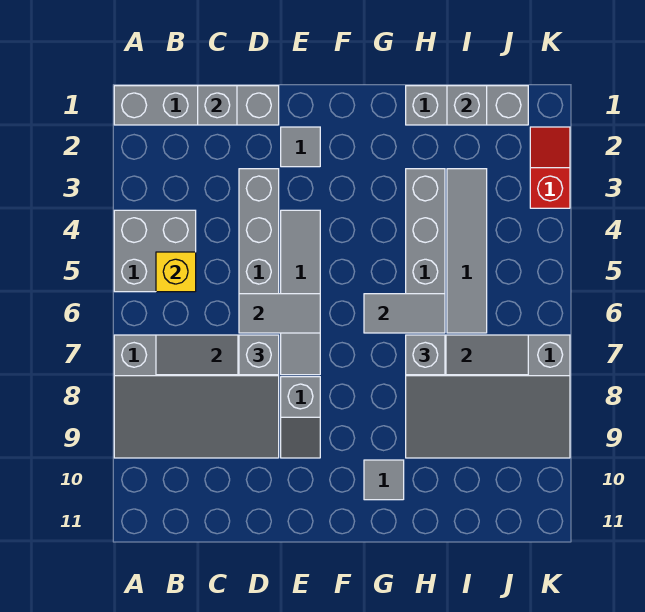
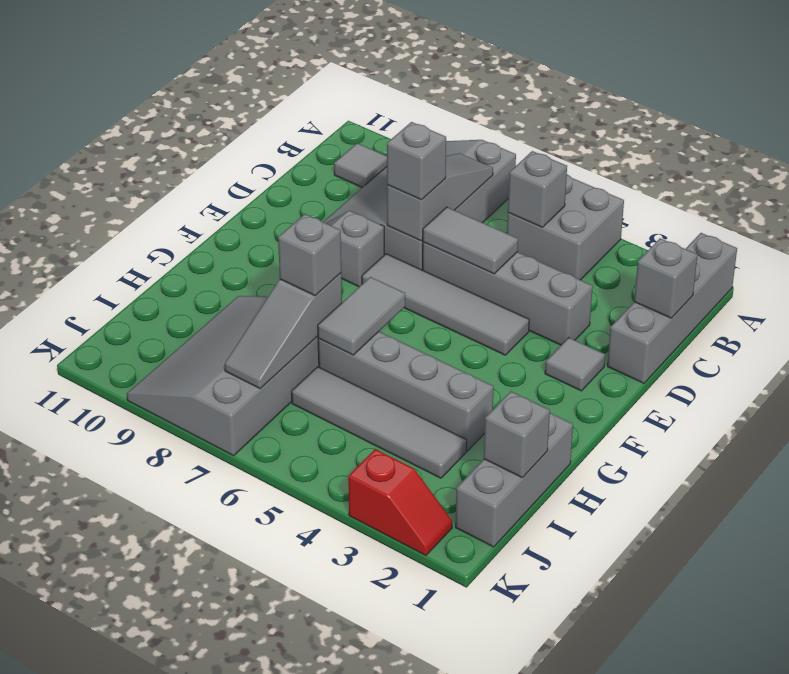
yellow 1x1 brick [156,252,196,292] -> grey 1x1 brick [508,151,567,227]
grey 1x2 tile [239,294,320,333] -> grey 1x2 tile turned to [423,207,518,274]
grey 1x1 tile [364,460,404,500] -> grey 1x1 tile moved to [334,143,387,188]

